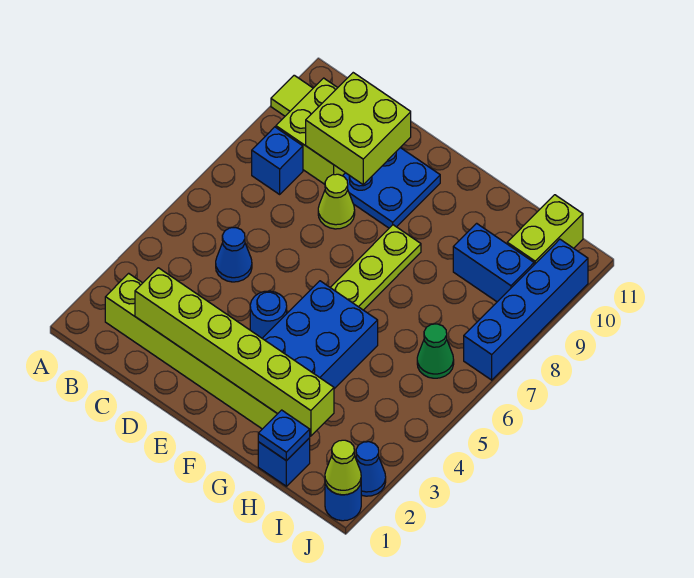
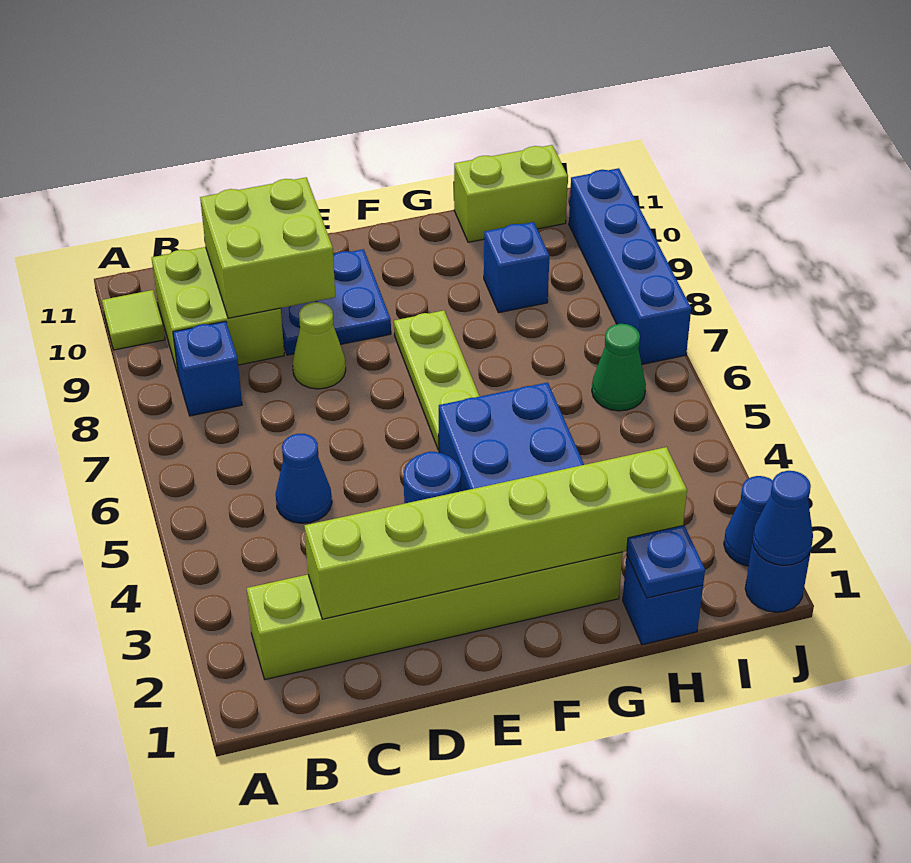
blue 1x2 brick [453,223,534,302] -> blue 1x1 brick [484,222,549,313]
lime 1x2 brick [507,195,583,265] -> lime 1x2 brick turned to [454,145,568,242]
lime 1x1 cone [325,440,361,495] -> blue 1x1 cone [752,471,813,565]

